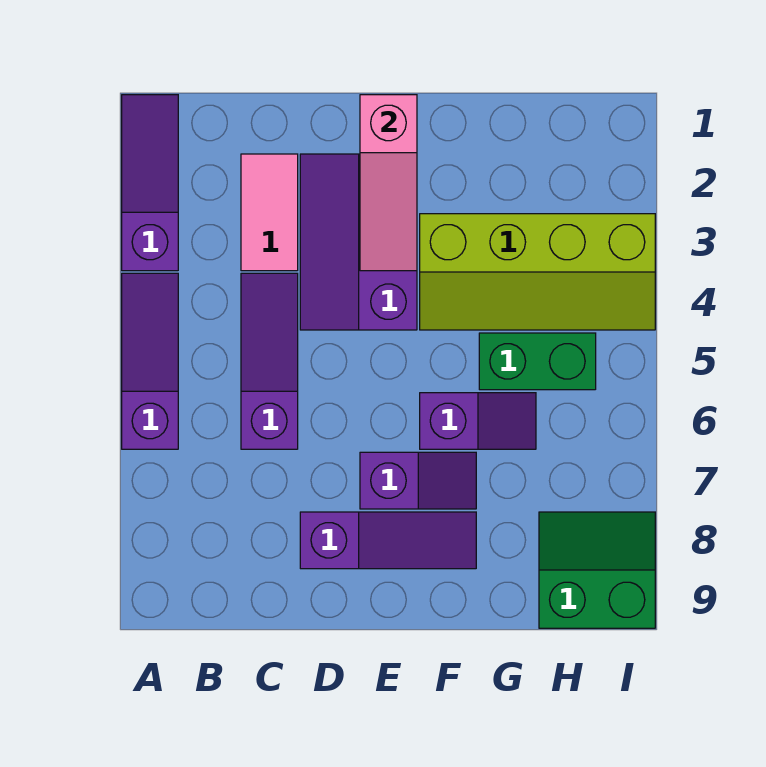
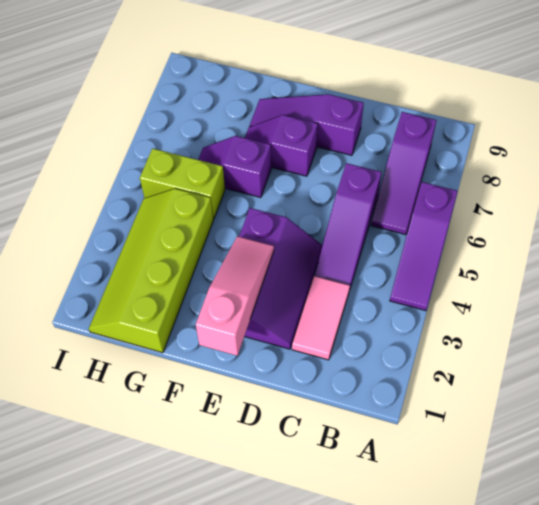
purple 1x3 slope [122,95,178,271] -> purple 1x3 slope moved to [371,112,437,235]
lime 2x4 slope [420,214,655,330] -> lime 2x4 slope turned to [89,189,213,353]
green 1x2 brick [479,333,596,390] -> lime 1x2 brick [140,148,225,219]
green 2x2 slope [539,512,655,628] -> none

